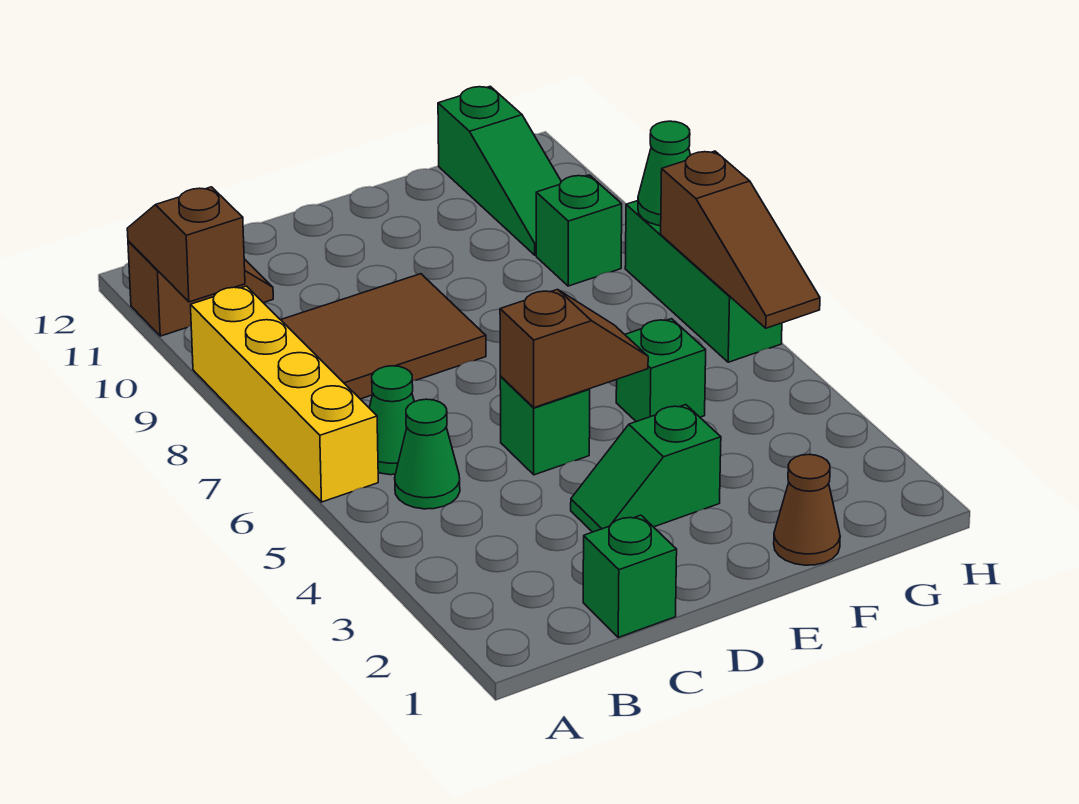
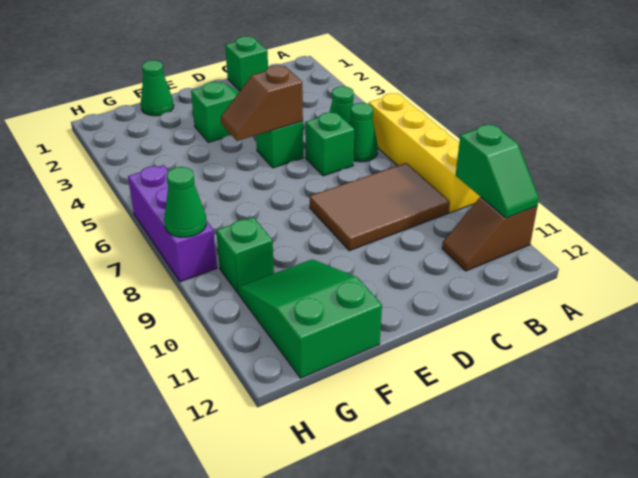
brown 1x2 slope [127,187,245,302] -> green 1x2 slope [456,124,539,218]
brown 1x1 cone [774,454,840,565] -> green 1x1 cone [141,60,174,116]
green 1x1 brick [616,319,706,422] -> green 1x1 brick moved to [305,112,354,176]
green 1x3 slope [438,86,561,255] -> green 2x3 slope [238,259,382,378]
brown 1x3 slope [661,151,820,328] -> none
green 1x3 brick [625,201,782,362] -> purple 1x3 brick [128,165,217,282]

